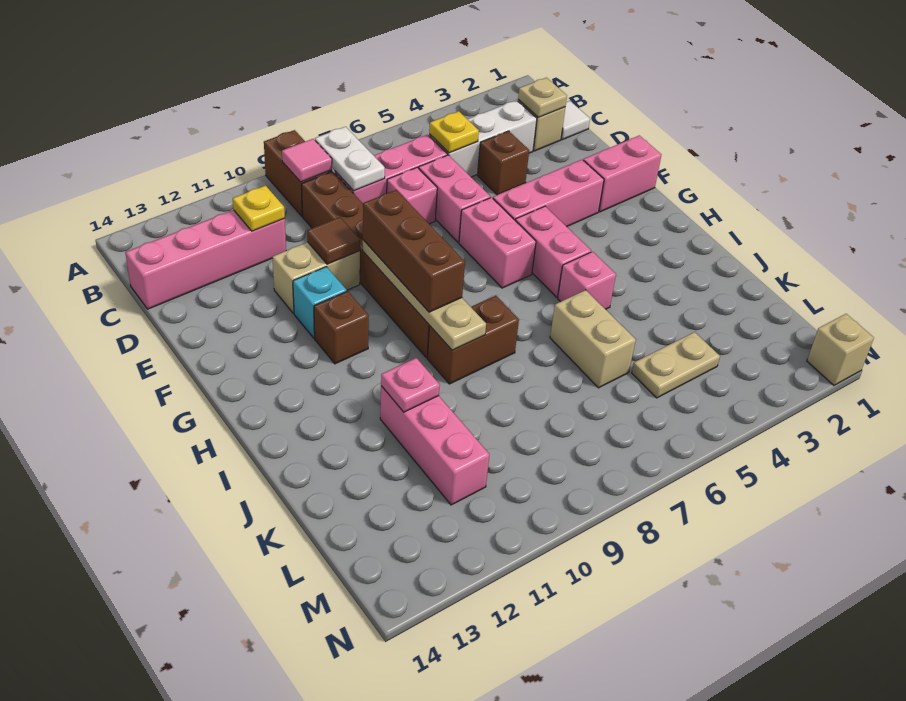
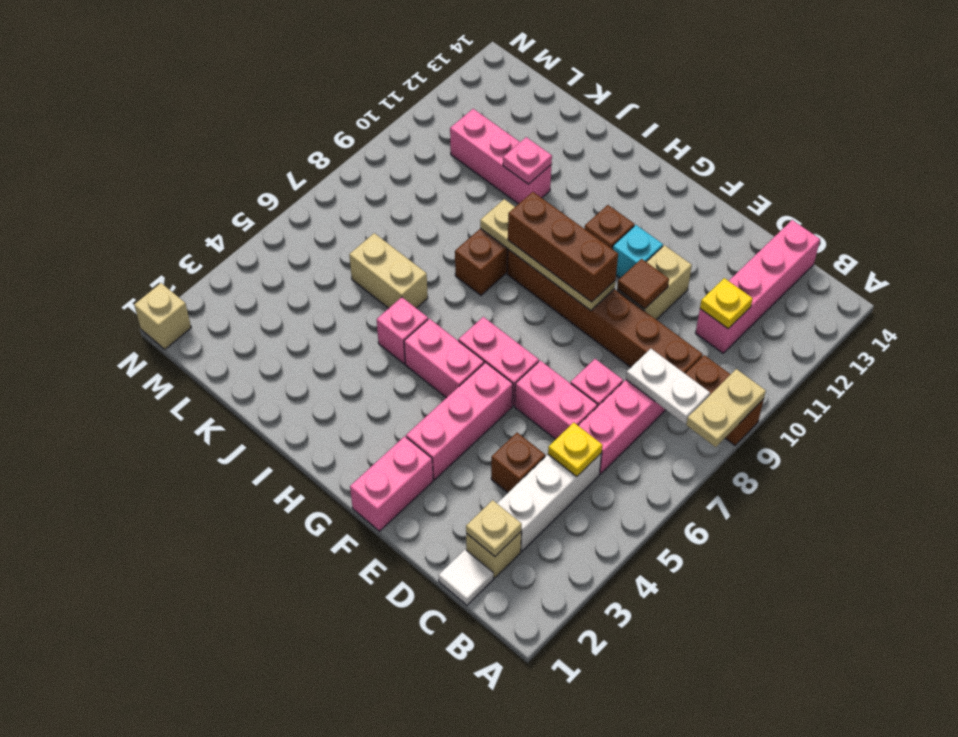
pink 1x1 tile [282,139,332,182] -> none
tan 1x2 plate [632,332,720,398] -> tan 1x2 plate moved to [686,369,766,447]

